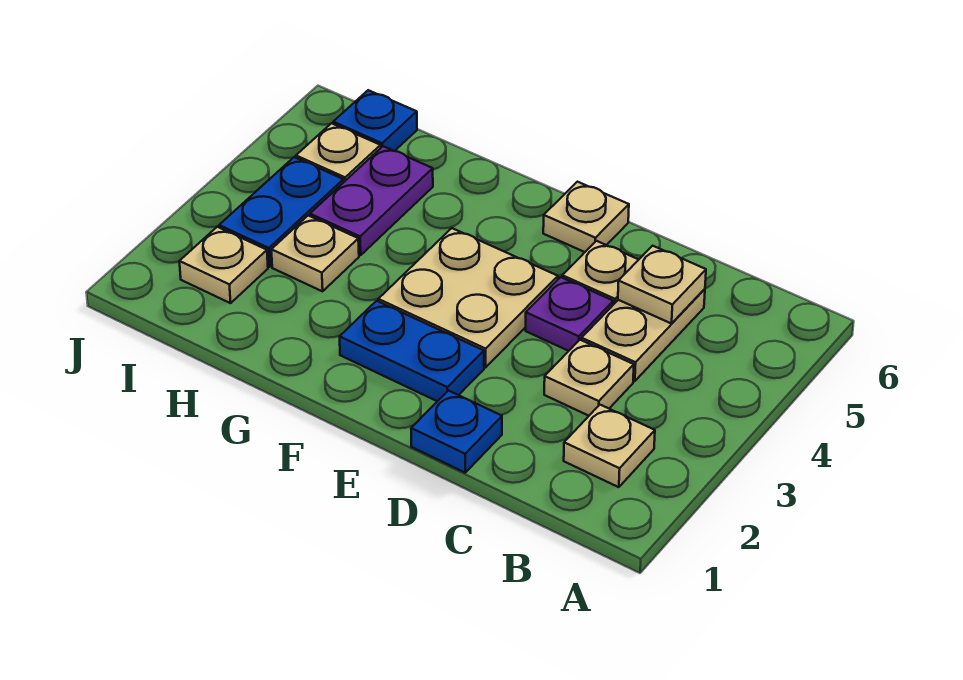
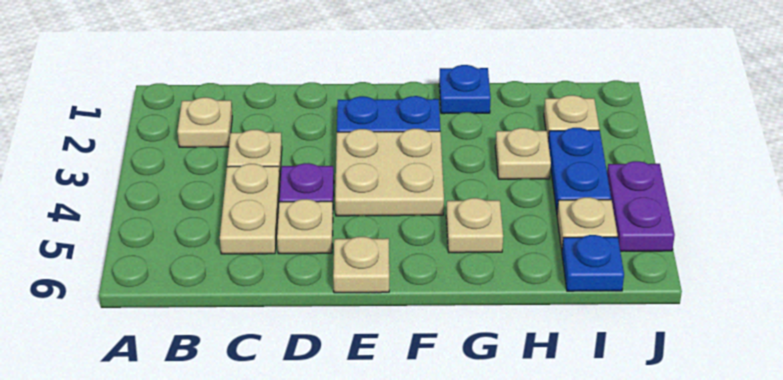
tan 1x1 plate [618,246,706,324] -> tan 1x1 plate moved to [446,198,503,253]
blue 1x1 plate [411,391,502,473] -> blue 1x1 plate moved to [439,65,491,114]
purple 1x2 plate [310,146,433,255] -> purple 1x2 plate moved to [607,161,675,251]

